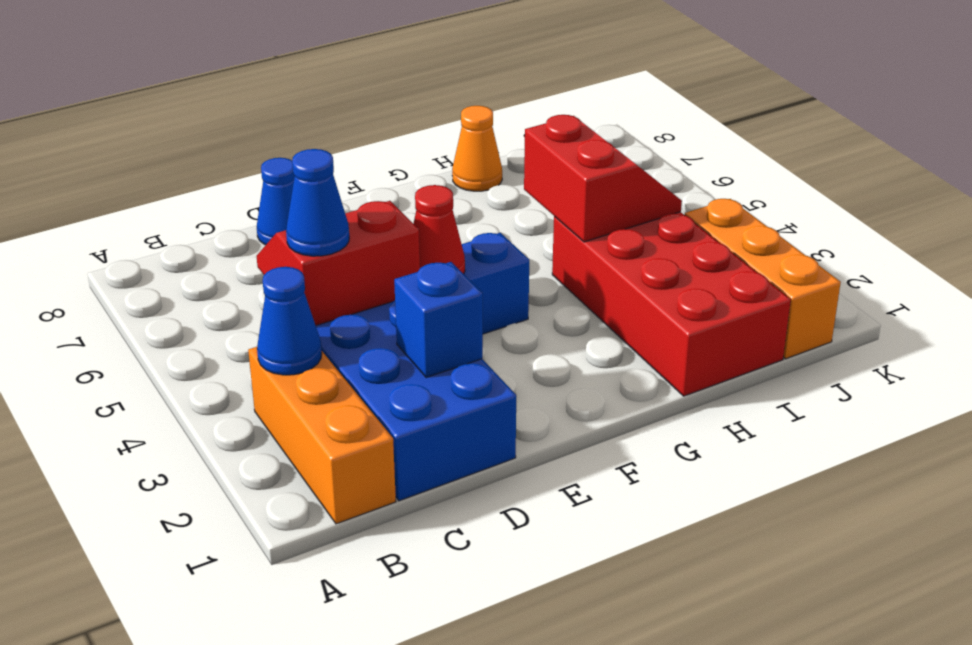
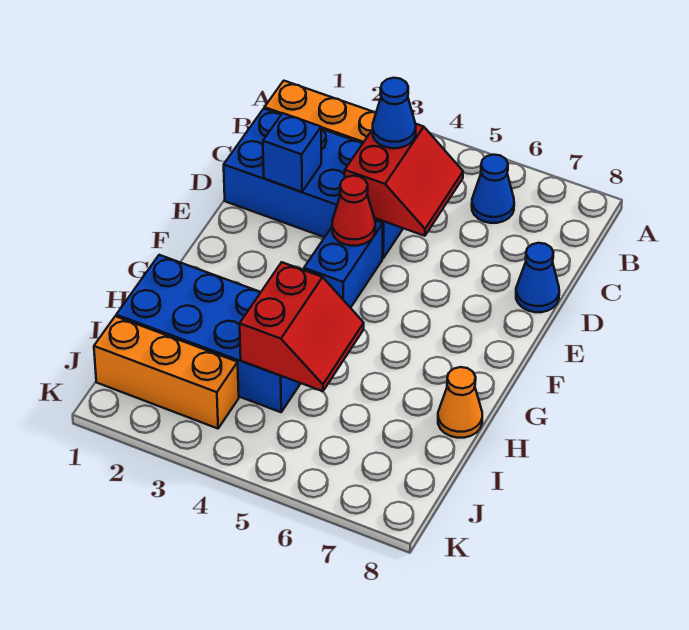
blue 1x1 cone [257,267,322,375] -> blue 1x1 cone moved to [472,155,514,223]
red 2x4 brick [552,212,791,396] -> blue 2x4 brick [116,255,301,412]
red 2x2 slope [524,115,682,242] -> red 2x2 slope turned to [240,262,364,391]

